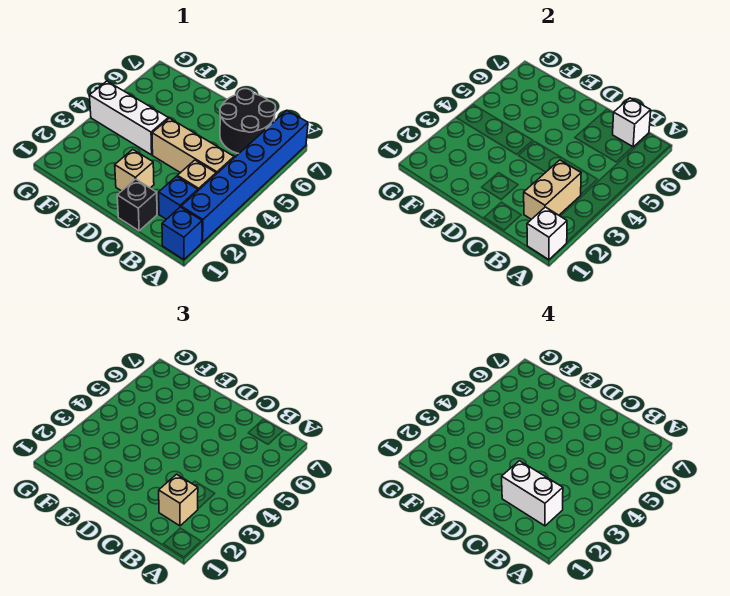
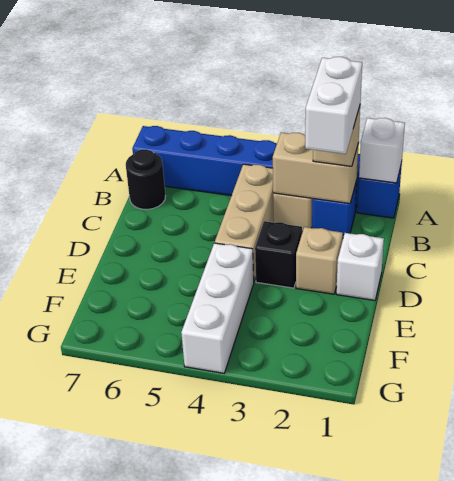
black 2x2 round brick [220,89,276,153] -> black 1x1 round brick [126,150,165,209]
white 1x1 brick [613,98,651,147] -> white 1x1 brick moved to [336,233,384,300]
black 1x1 brick [117,179,157,231] -> black 1x1 brick moved to [255,221,302,288]

